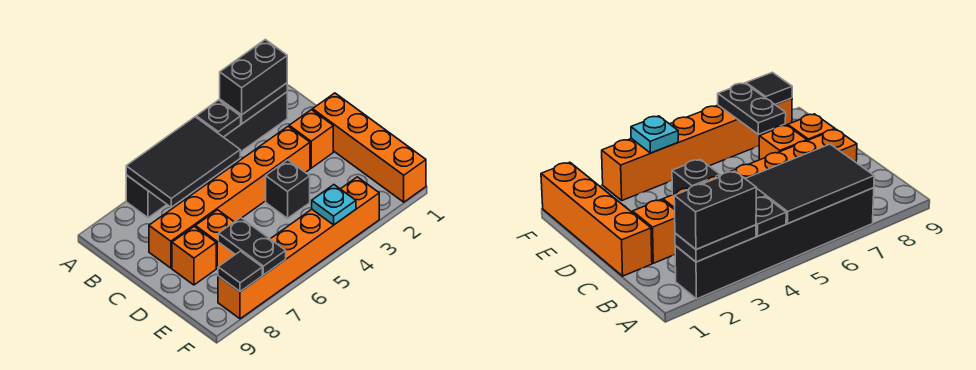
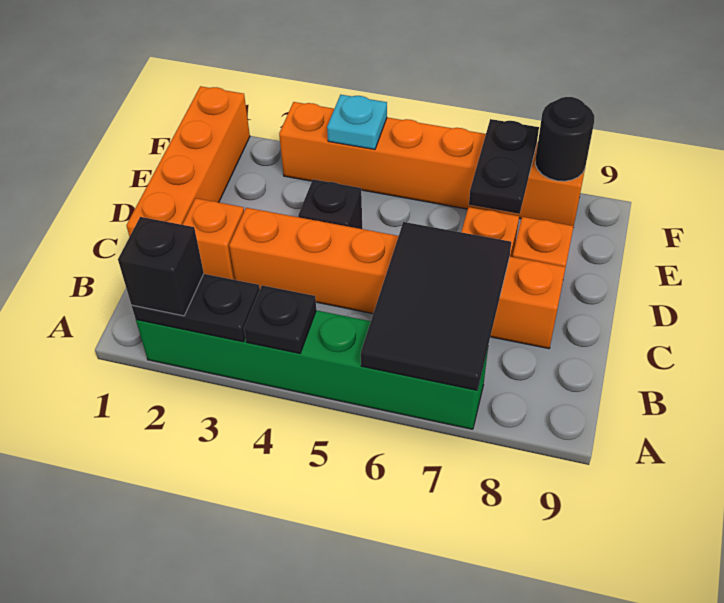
black 1x6 brick [126,92,287,218] -> green 1x6 brick [136,310,488,429]
black 1x2 brick [220,40,287,115] -> black 1x1 brick [118,217,204,316]
black 2x3 tile [126,117,240,207] -> black 2x3 tile turned to [361,222,511,390]
black 1x1 tile [218,251,262,292] -> black 1x1 round brick [535,97,594,181]

